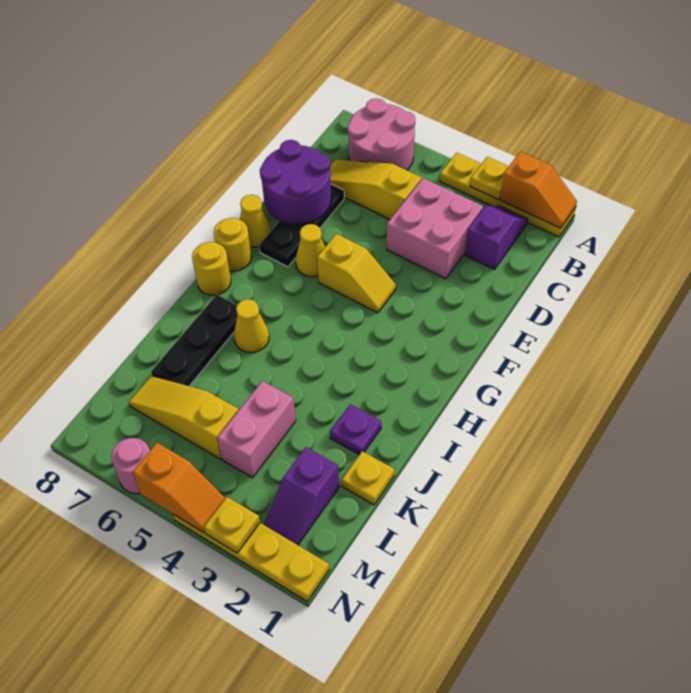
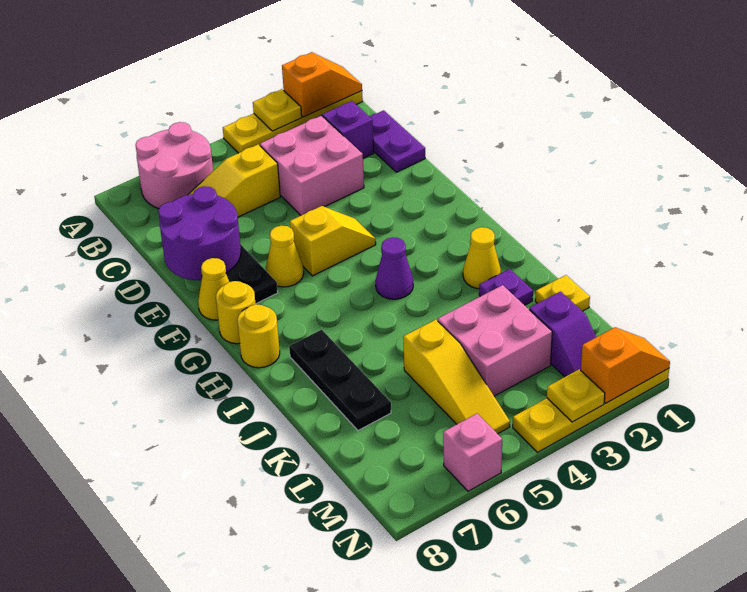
none -> purple 1x2 plate [370,110,425,172]
none -> purple 1x1 cone [375,237,413,299]
yellow 1x1 cone [234,299,269,353] -> yellow 1x1 cone moved to [463,227,501,289]
pink 1x2 brick [217,381,296,478] -> pink 2x2 brick [438,285,552,396]
yellow 1x3 slope [129,376,238,459] -> yellow 1x3 slope turned to [403,320,510,434]
orange 1x2 slope [133,443,225,533] -> orange 1x2 slope moved to [581,327,670,403]
pink 1x1 round brick [111,438,150,494] -> pink 1x1 brick [443,414,502,491]

